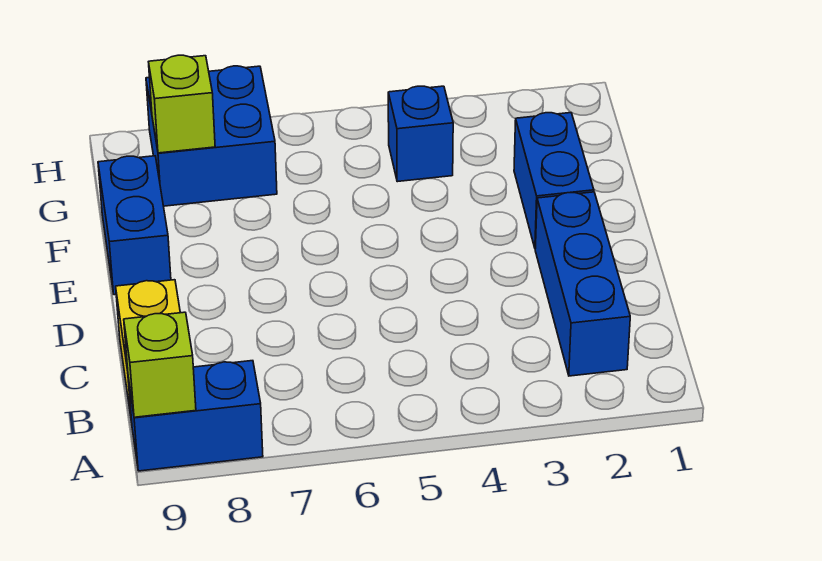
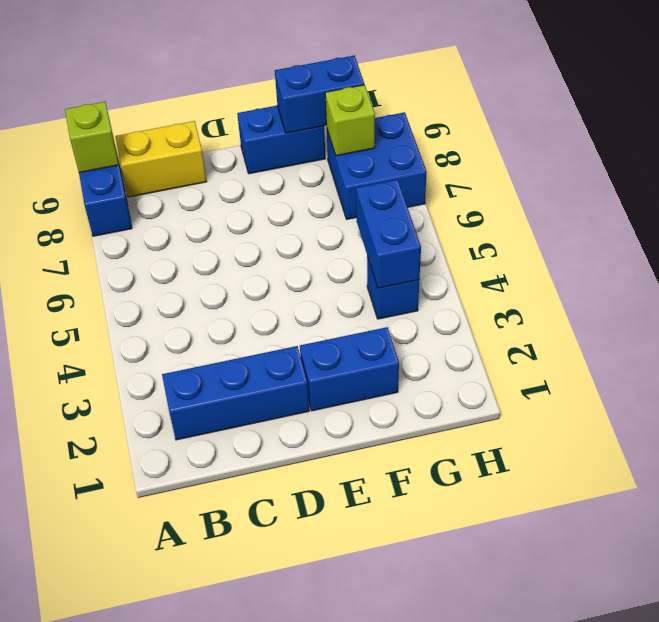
none -> blue 1x2 brick [275,56,364,133]
none -> blue 1x2 brick [356,180,421,288]

